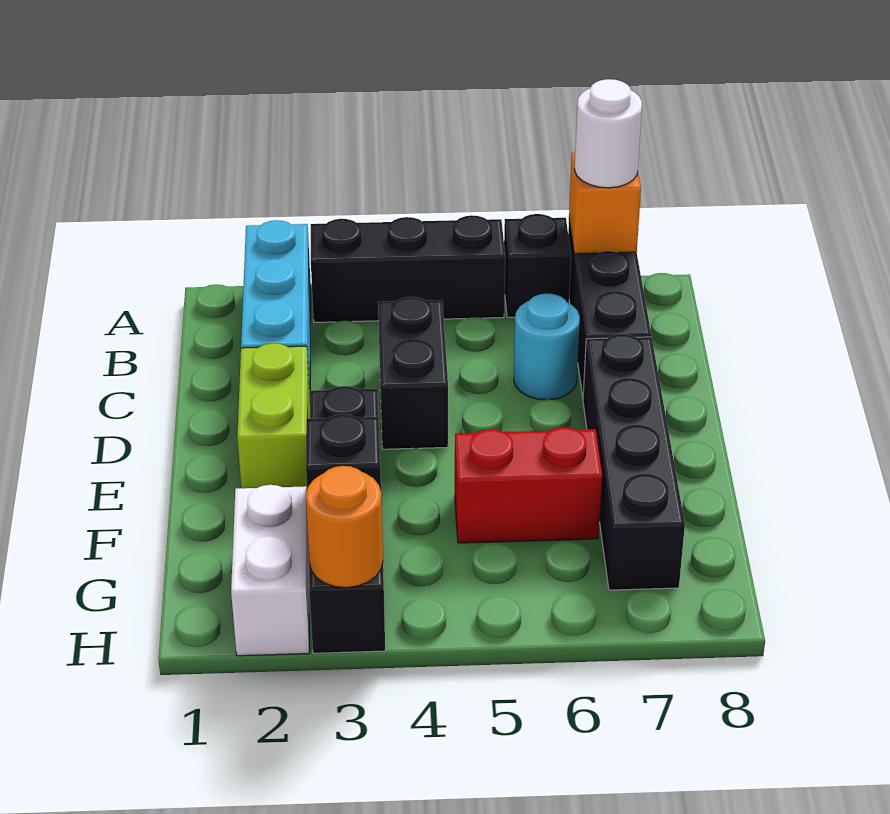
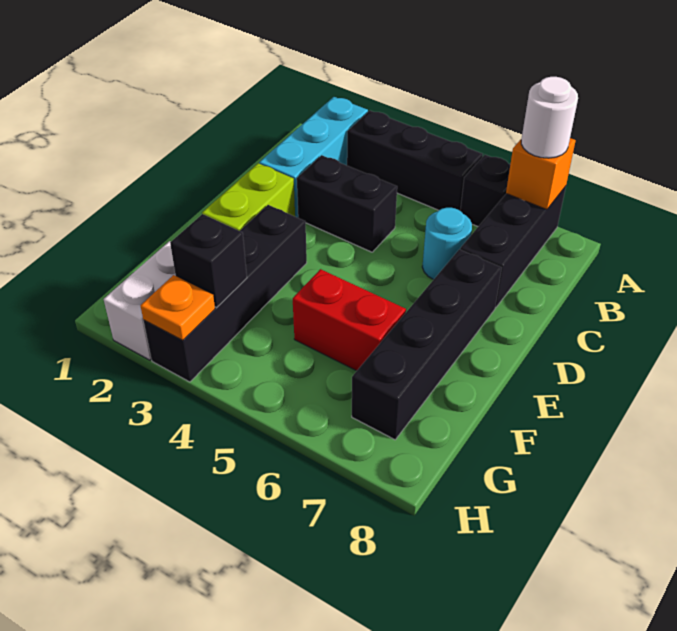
black 1x2 brick [378,297,448,449] -> black 1x2 brick turned to [297,155,397,252]
orange 1x1 round brick [306,466,383,588] -> orange 1x1 plate [141,275,215,341]

